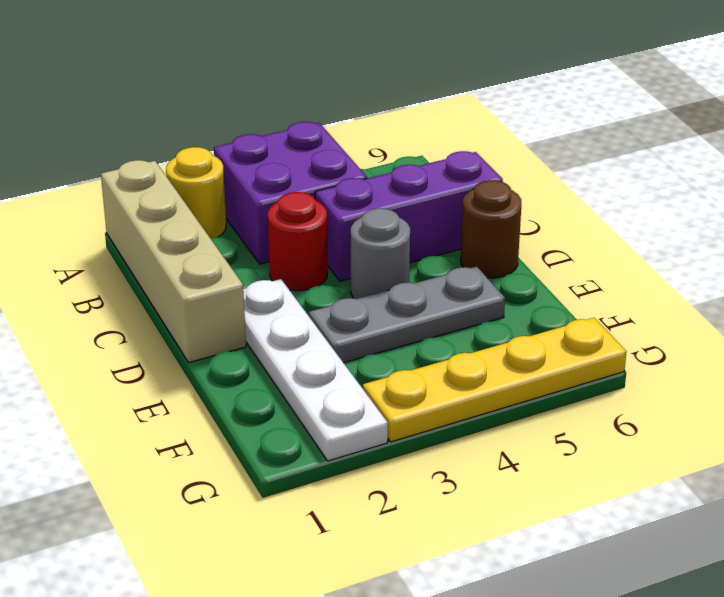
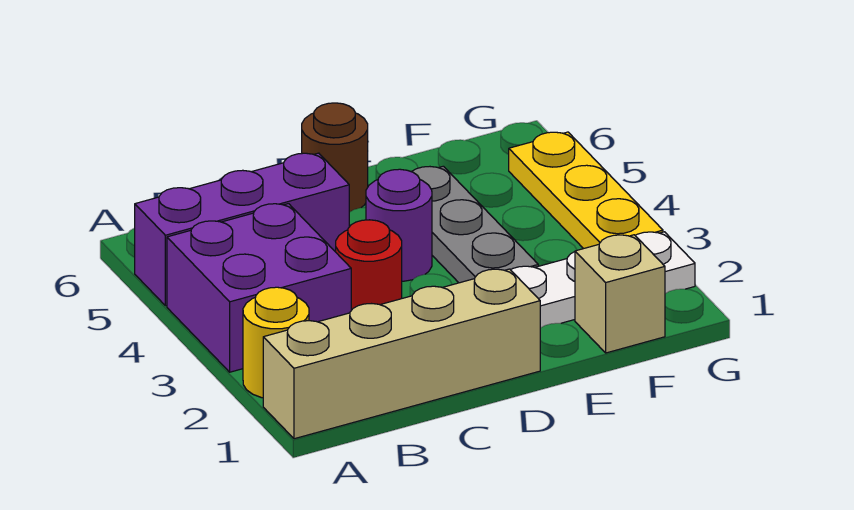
purple 1x3 brick [315,151,503,281] -> purple 1x3 brick turned to [135,153,349,306]
grey 1x1 round brick [351,208,410,299] -> purple 1x1 round brick [366,169,432,281]
none -> tan 1x1 brick [575,235,665,353]
yellow 1x4 plate [363,318,626,442] -> yellow 1x3 plate [509,132,663,249]

